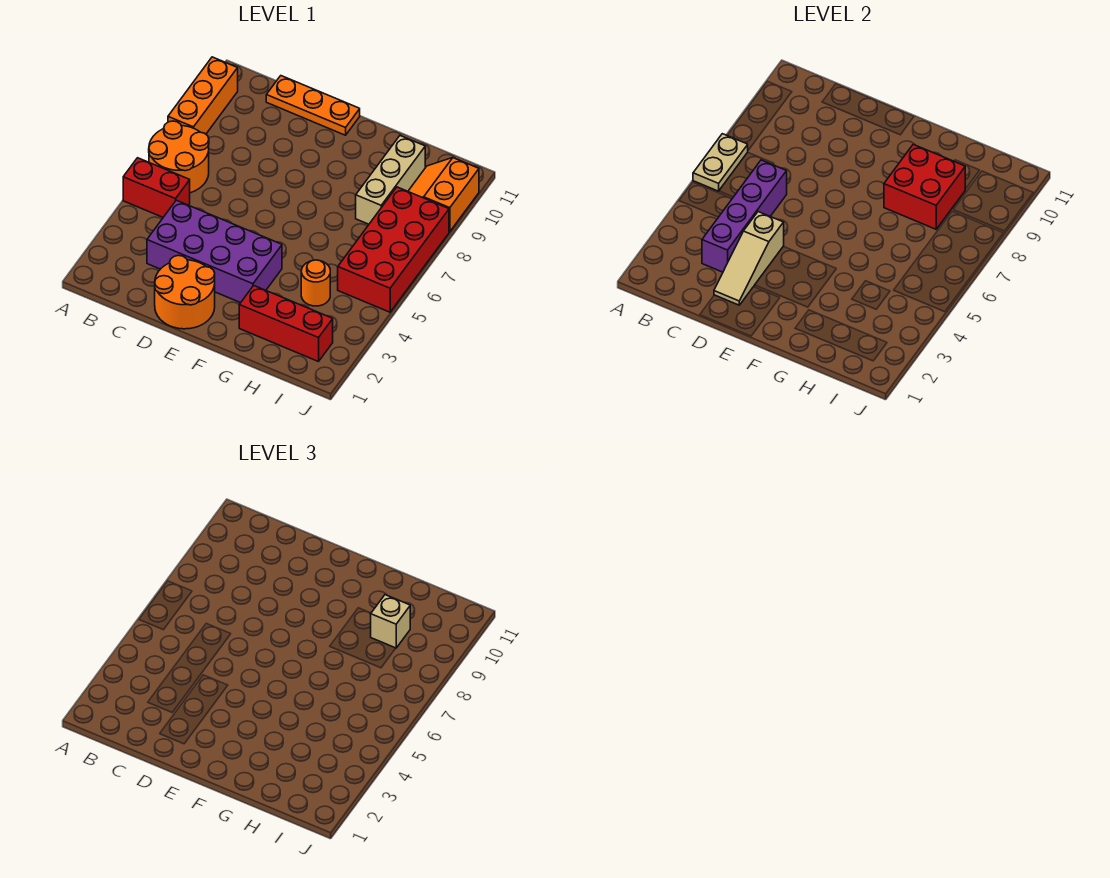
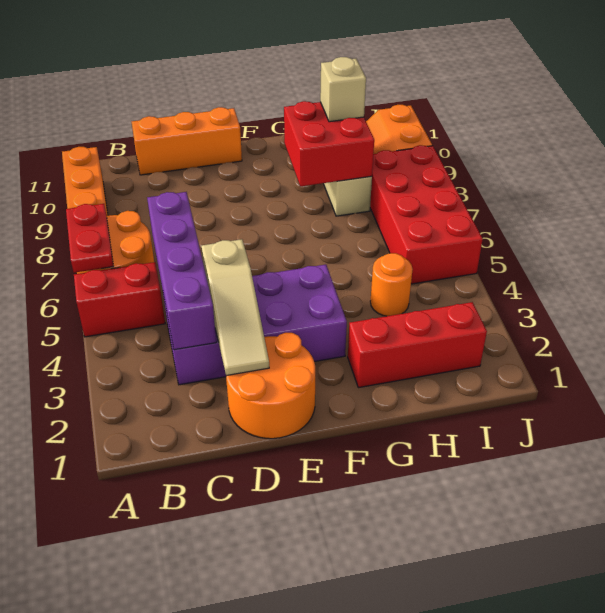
tan 1x2 plate [693,134,748,191] -> red 1x2 plate [66,204,113,273]
orange 1x3 plate [266,76,360,135] -> orange 1x3 brick [132,107,242,175]

